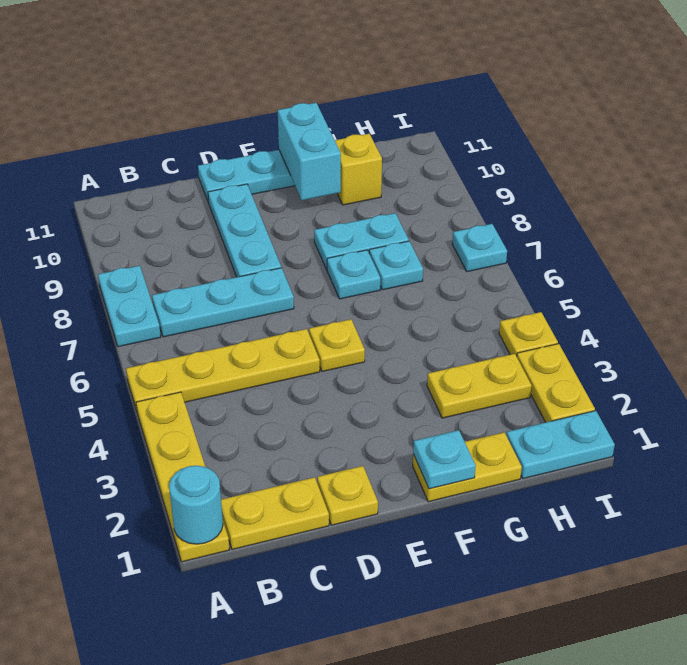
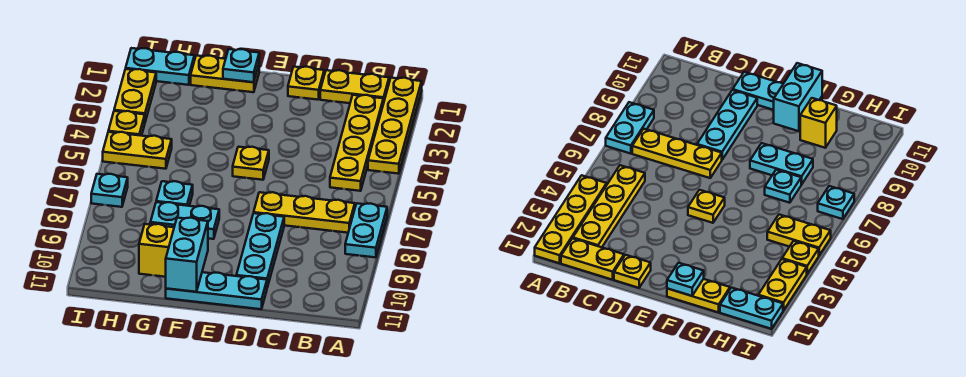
cyan 1x1 round brick [169,466,223,544] -> none
yellow 1x4 plate [126,329,320,411] -> yellow 1x4 plate turned to [330,95,383,191]
cyan 1x3 plate [152,268,294,337] -> yellow 1x3 plate [254,192,355,233]
cyan 1x1 plate [327,250,380,299] -> none
yellow 1x2 plate [427,354,532,418] -> yellow 1x2 plate moved to [103,132,172,169]

